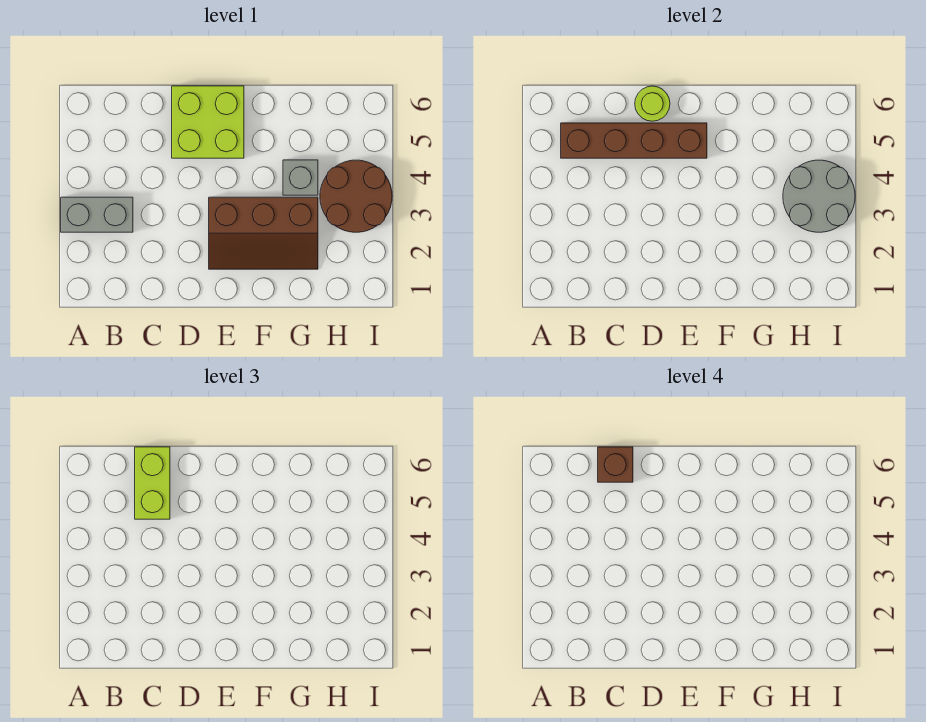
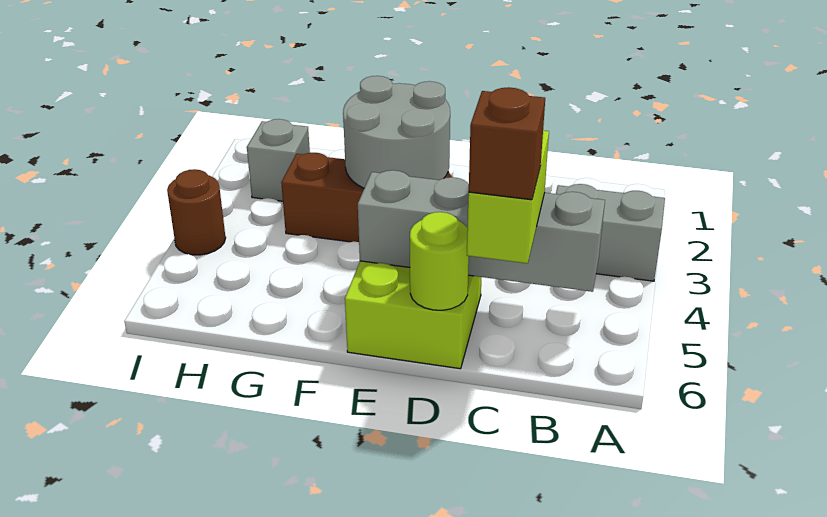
brown 1x4 brick [561,123,707,158] -> grey 1x4 brick [358,170,605,292]
grey 1x1 brick [283,160,318,195] -> grey 1x1 brick moved to [247,119,310,201]
brown 2x2 round brick [320,160,392,232] -> brown 1x1 round brick [167,169,226,255]
grey 2x2 round brick [783,160,855,232] -> grey 2x2 round brick moved to [343,76,450,188]

